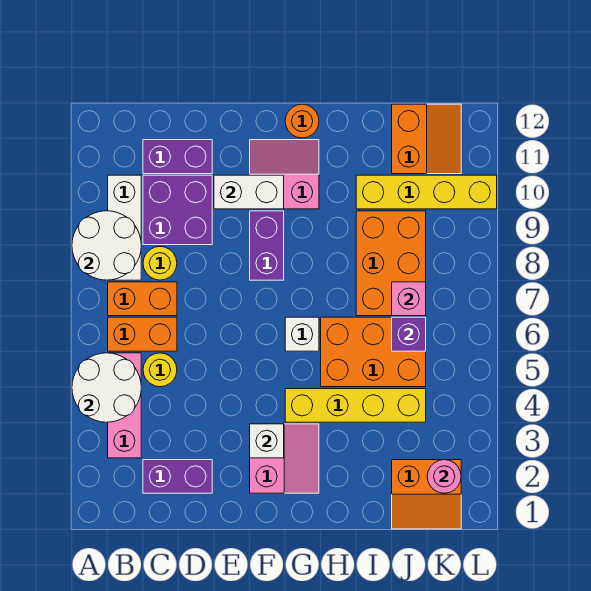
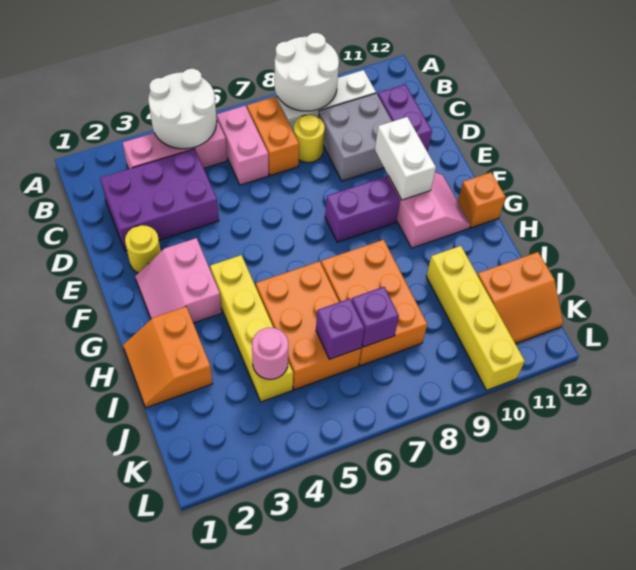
orange 1x2 brick [108,317,177,351] -> pink 1x2 brick [217,106,269,185]
purple 1x2 brick [143,460,212,493] -> purple 2x3 brick [100,149,219,251]
yellow 1x1 round brick [143,353,177,387] -> yellow 1x1 round brick moved to [125,225,161,273]
purple 2x2 brick [143,175,212,245] -> grey 2x2 brick [319,93,392,181]
pink 2x2 slope [250,424,319,493] -> pink 2x2 slope turned to [135,238,222,323]
white 1x1 brick [250,424,284,458] -> none
white 1x1 brick [285,317,319,351] -> none
orange 1x1 round brick [285,104,319,138] -> orange 1x1 brick [458,172,506,228]
orange 2x3 brick [356,211,426,316] -> orange 2x3 brick turned to [321,240,427,366]
orange 2x2 slope [392,460,461,529] -> orange 2x2 slope moved to [123,307,213,408]
pink 1x1 brick [392,282,426,316] -> purple 1x1 brick [352,287,399,347]
pink 1x1 round brick [427,460,461,493] -> pink 1x1 round brick moved to [252,328,288,379]

